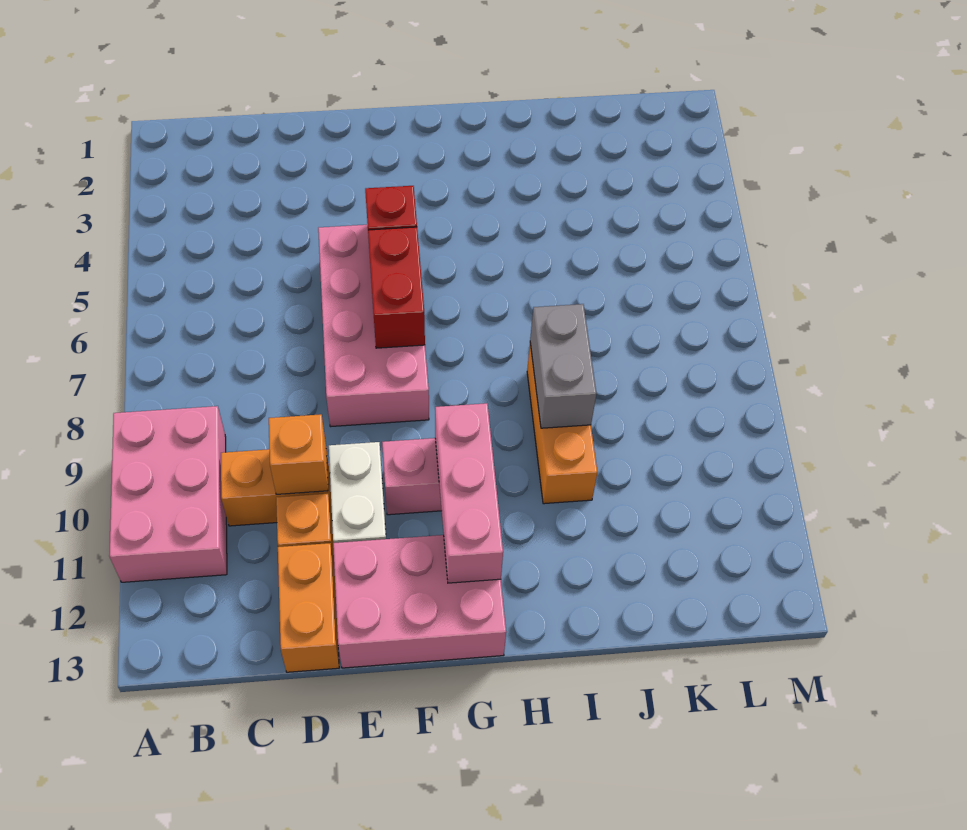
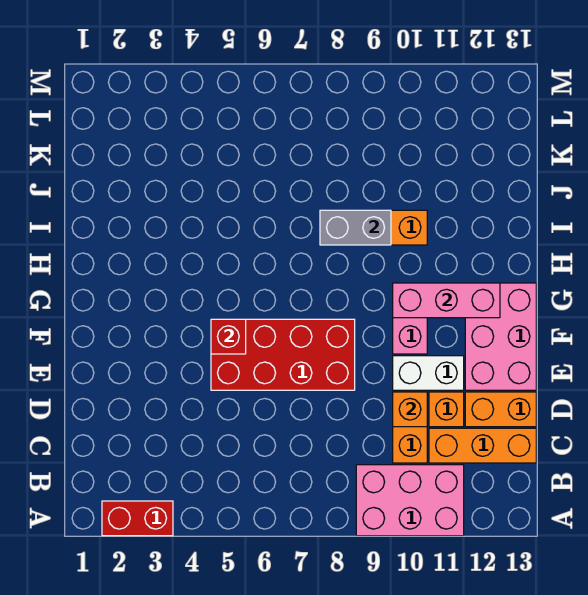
none -> orange 1x3 brick [429,428,536,463]
pink 2x4 brick [318,225,429,427] -> red 2x4 brick [211,319,355,390]
red 1x2 brick [368,227,425,348] -> red 1x2 brick moved to [102,501,173,536]

